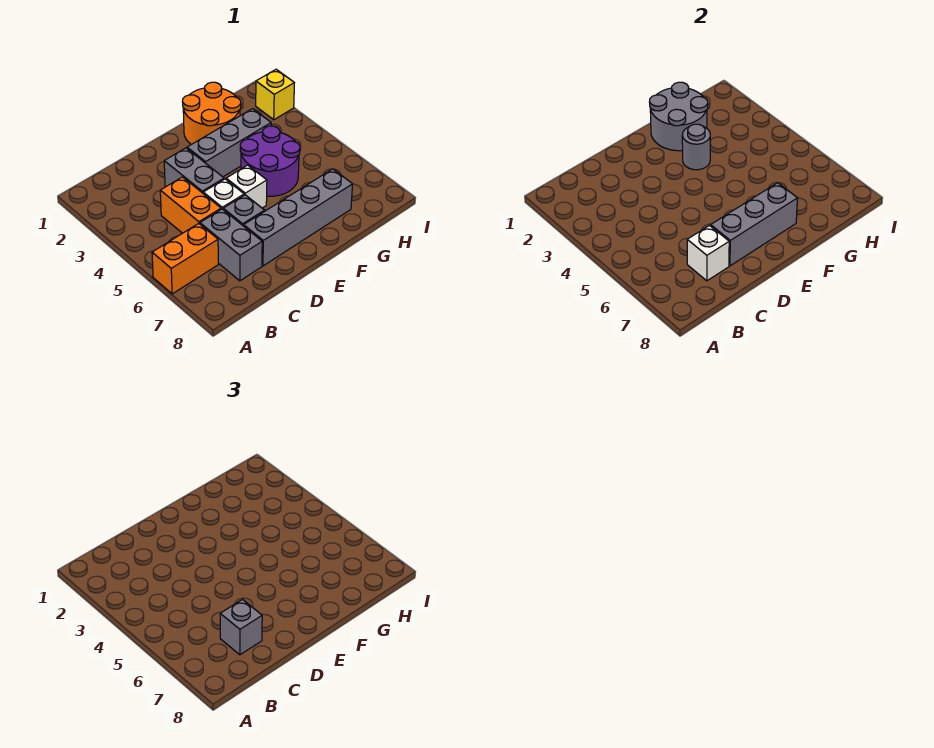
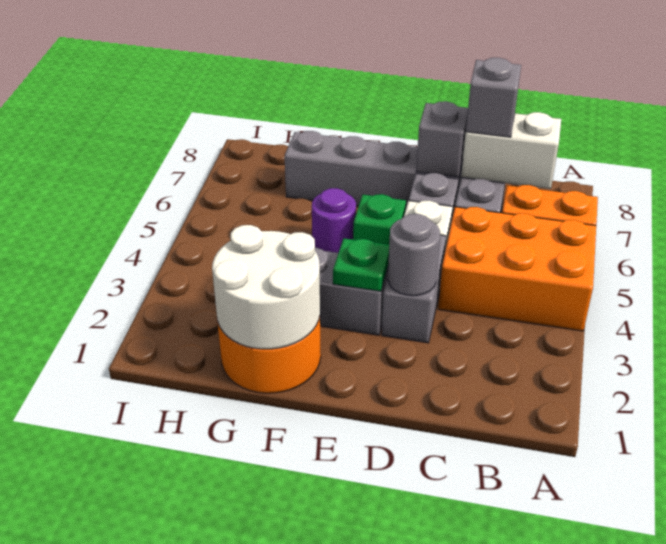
orange 1x2 brick [160,177,221,233] -> orange 2x3 brick [438,207,596,331]
white 1x1 brick [687,226,729,281] -> white 1x2 brick [461,112,561,189]
grey 1x3 brick [711,183,797,266] -> grey 1x1 brick [416,101,468,177]
none -> green 1x1 plate [333,239,389,291]
white 1x1 brick [226,165,267,208] -> green 1x1 brick [353,194,406,245]
grey 2x2 round brick [650,82,708,151] -> white 2x2 round brick [212,225,320,349]
grey 1x1 round brick [682,124,710,170] -> grey 1x1 round brick moved to [388,214,440,296]
purple 2x2 round brick [240,126,300,196] -> purple 1x1 round brick [312,188,356,253]
yellow 1x1 brick [256,69,294,120] -> none

